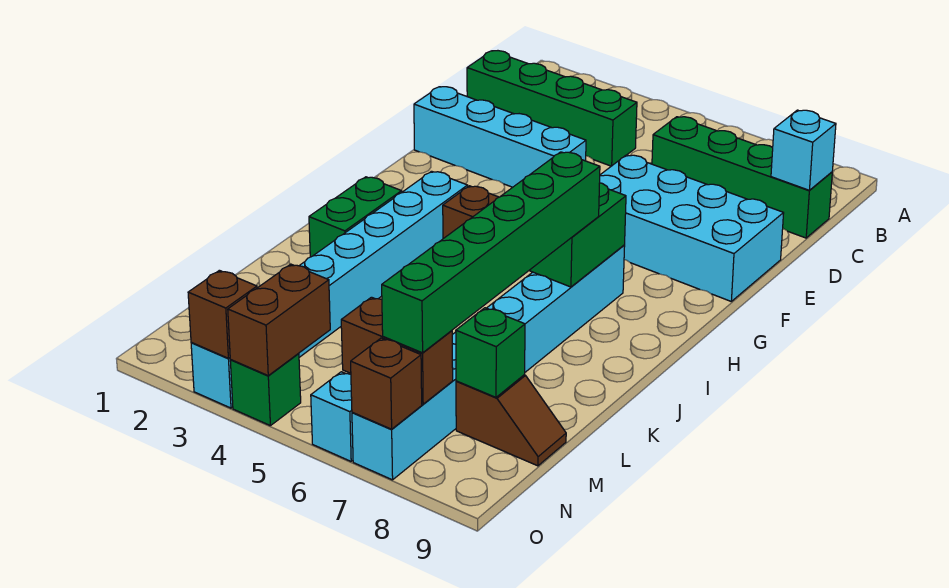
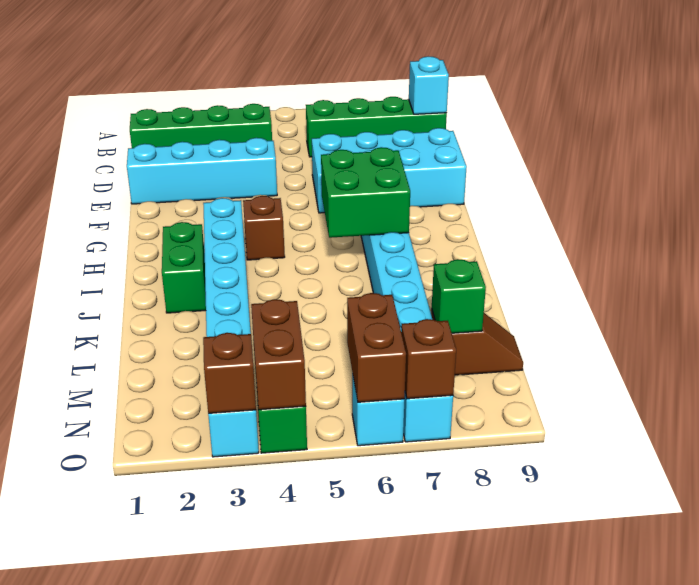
green 1x6 brick [382,152,600,353] -> none
brown 1x2 brick [341,297,453,404] -> brown 1x2 brick turned to [347,293,406,402]

